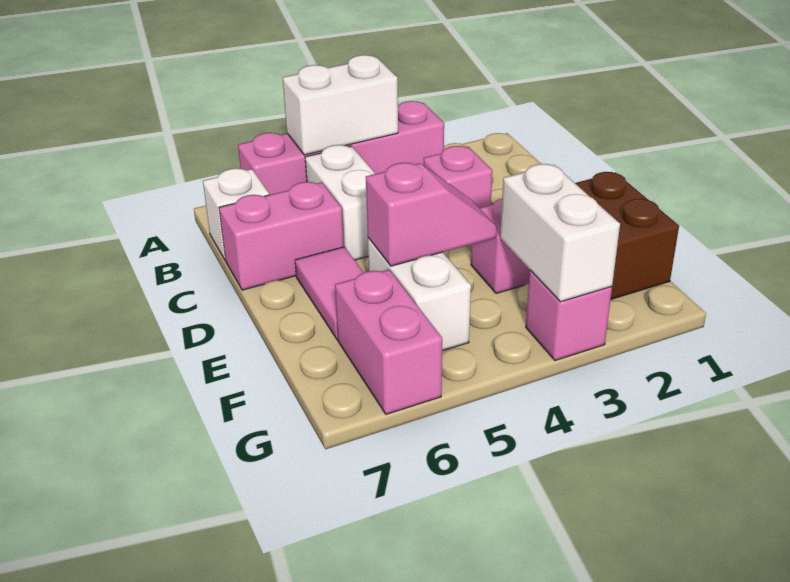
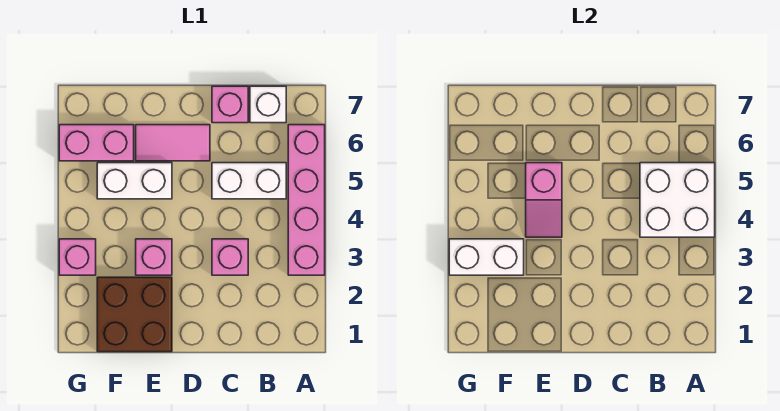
white 1x2 brick [283,55,398,155] -> white 2x2 brick [640,163,715,237]
pink 1x2 brick [219,182,344,290] -> pink 1x1 brick [212,86,248,123]

